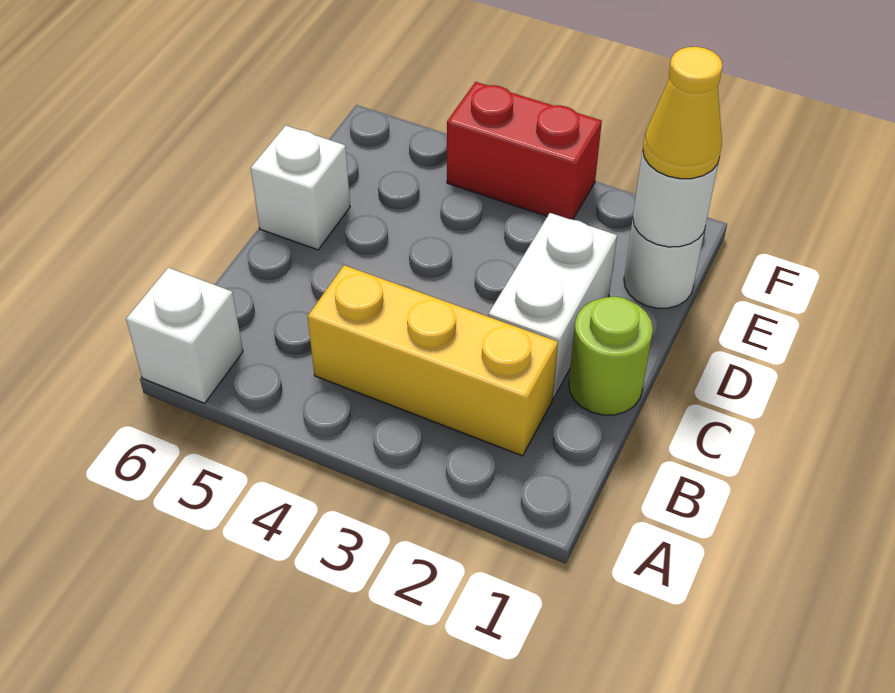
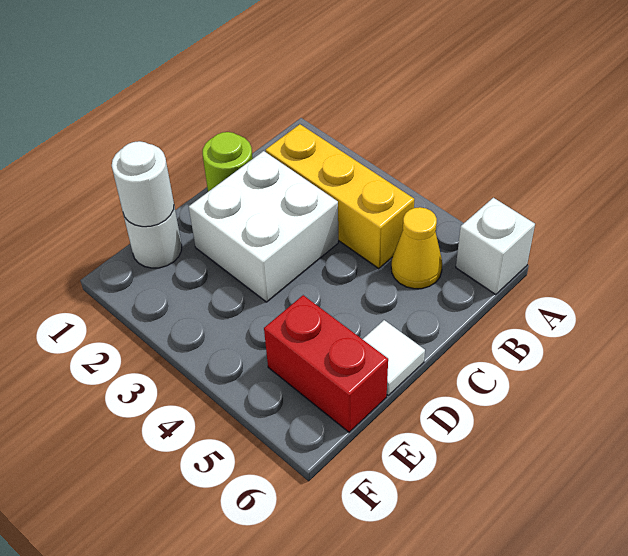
white 1x2 brick [488,213,617,398] -> white 2x2 brick [189,151,338,302]
white 1x1 brick [251,125,350,250] -> white 1x1 tile [363,320,425,395]
yellow 1x1 cone [643,47,722,179] -> yellow 1x1 cone moved to [391,207,442,289]
red 1x2 brick [447,82,602,220] -> red 1x2 brick moved to [264,295,388,432]

